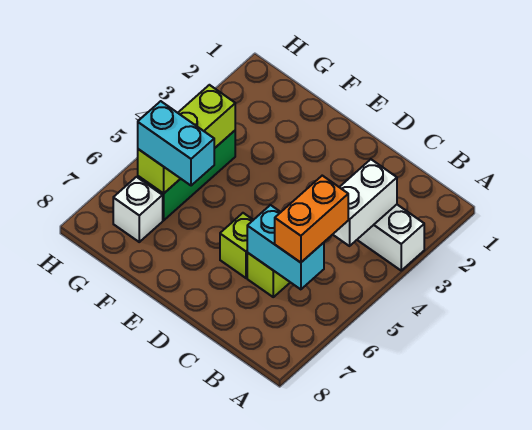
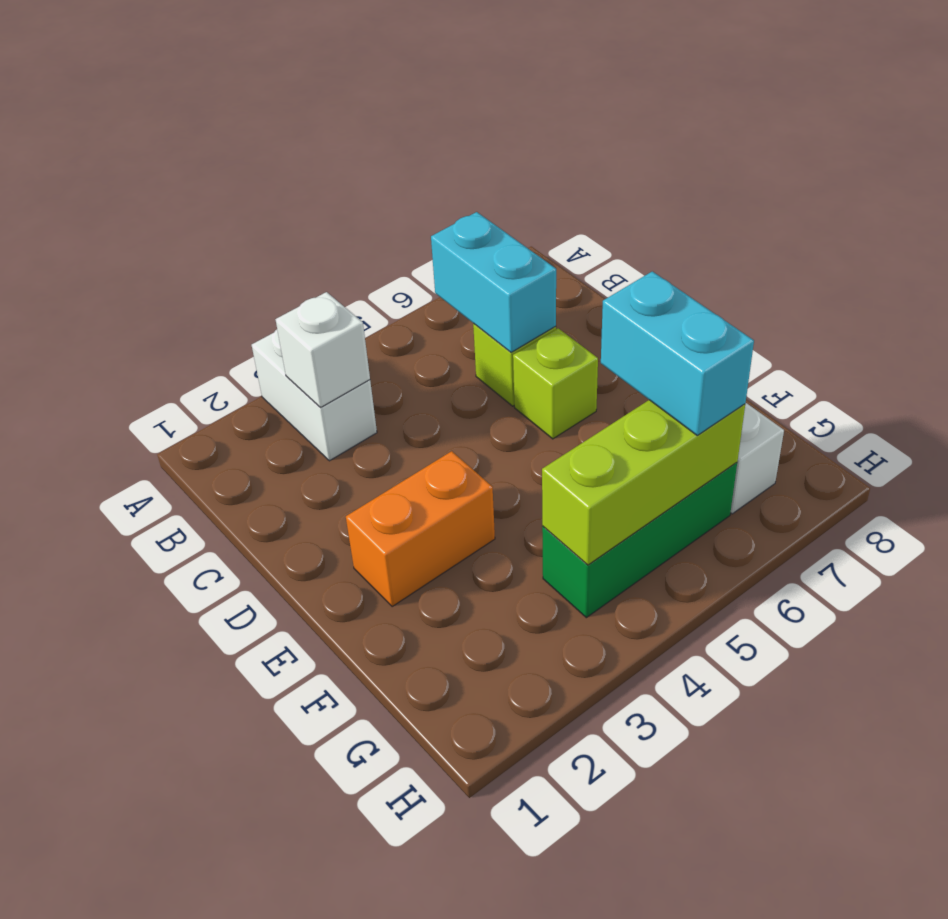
white 1x2 brick [333,159,397,246] -> white 1x1 brick [276,292,370,407]
orange 1x2 brick [275,176,348,263] -> orange 1x2 brick moved to [346,451,495,607]

